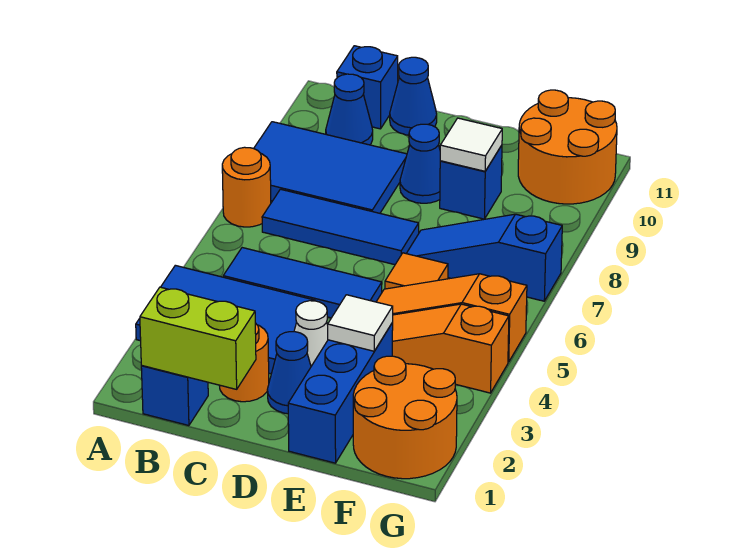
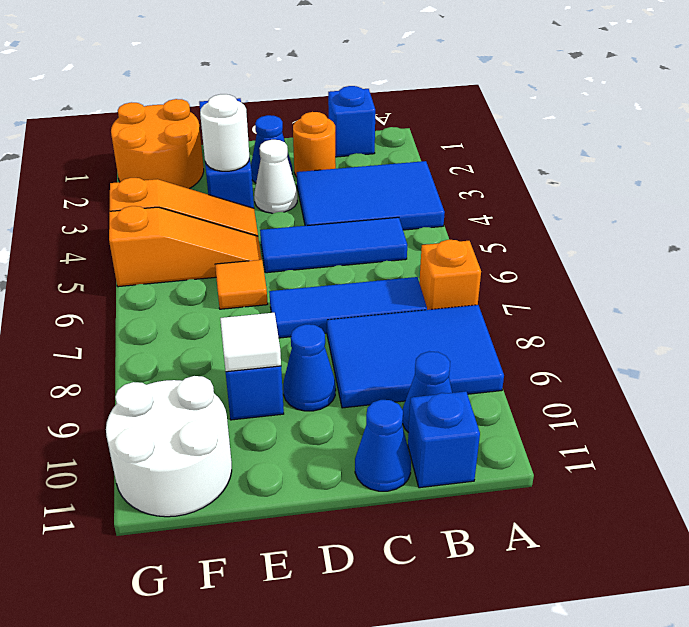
orange 1x1 round brick [222,147,271,227] -> orange 1x1 brick [419,240,481,310]
lime 1x2 brick [140,287,256,389] -> none
white 1x1 tile [328,295,393,351] -> white 1x1 round brick [200,94,249,171]
blue 1x3 slope [406,214,562,301] -> none
orange 2x2 round brick [518,90,617,204] -> white 2x2 round brick [106,376,232,517]

